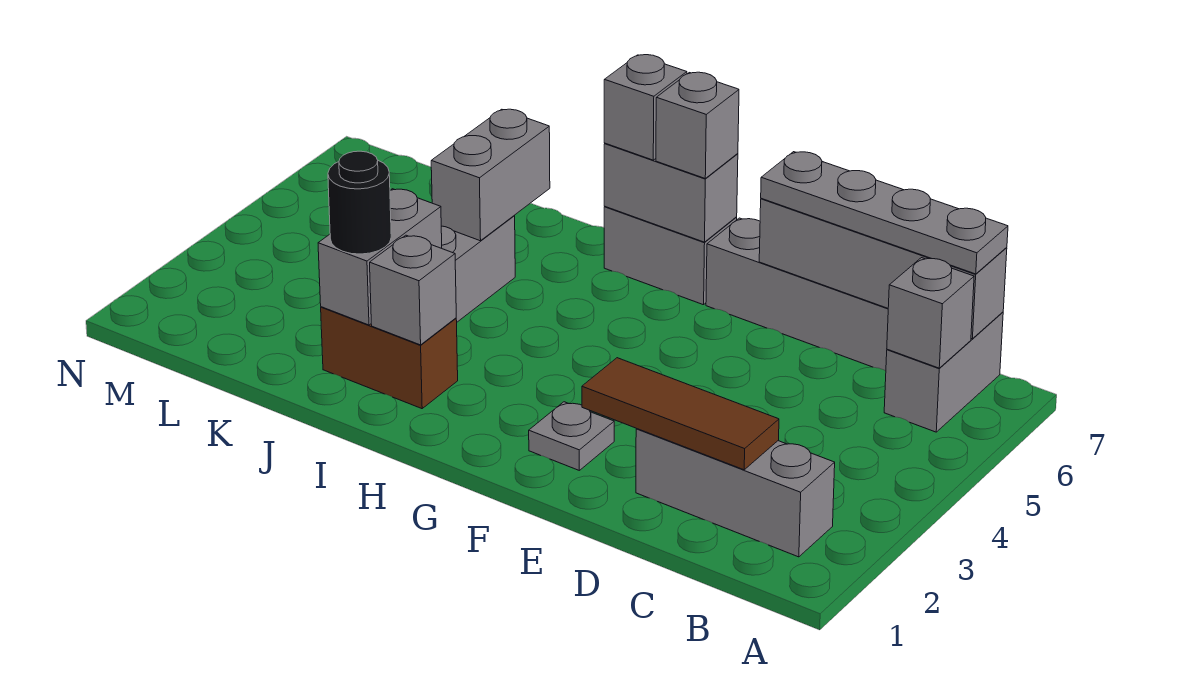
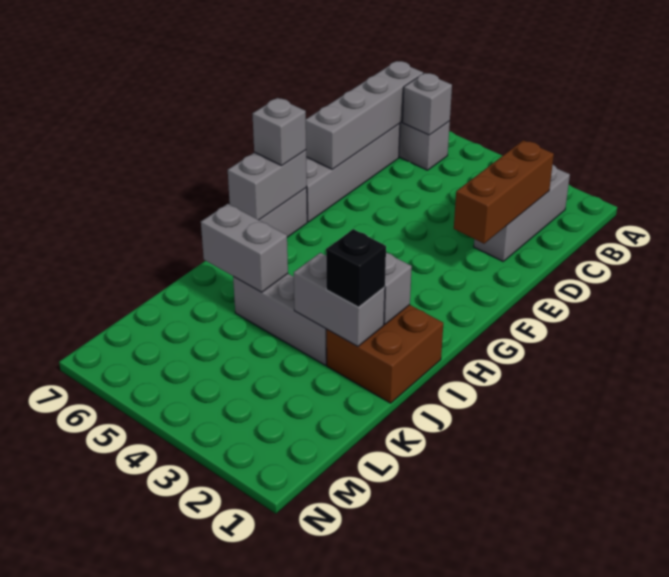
grey 1x4 plate [761,152,1008,274] -> none
brown 1x3 tile [582,358,779,470] -> brown 1x3 brick [454,140,554,244]
grey 1x1 plate [529,402,614,471] -> none
grey 1x1 brick [604,55,687,160] -> none
brown 1x2 brick [321,307,458,409] -> brown 2x2 brick [327,305,443,403]
black 1x1 round brick [328,151,391,254] -> black 1x1 brick [326,229,386,307]

